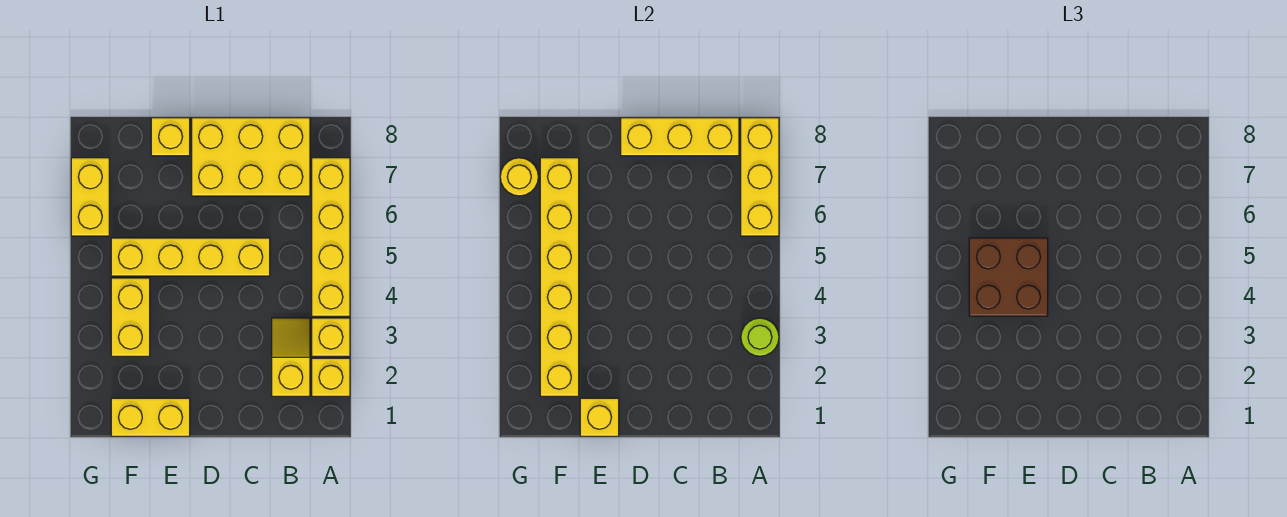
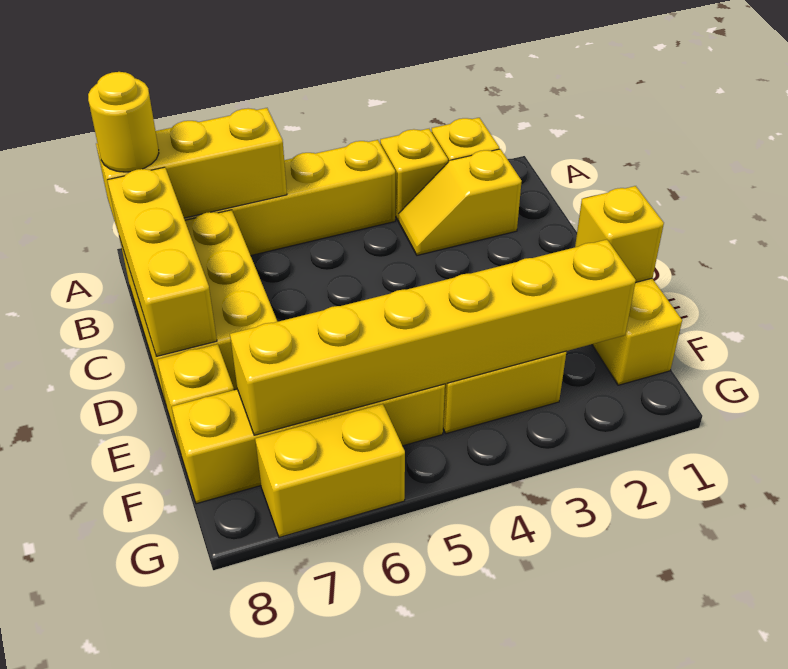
lime 1x1 round brick [741,318,779,356] -> none
yellow 1x4 brick [111,238,270,276] -> yellow 1x4 brick turned to [172,384,445,504]
brown 2x2 brick [969,238,1048,316] -> none
yellow 1x1 round brick [500,158,538,196] -> yellow 1x1 round brick moved to [88,72,159,172]

